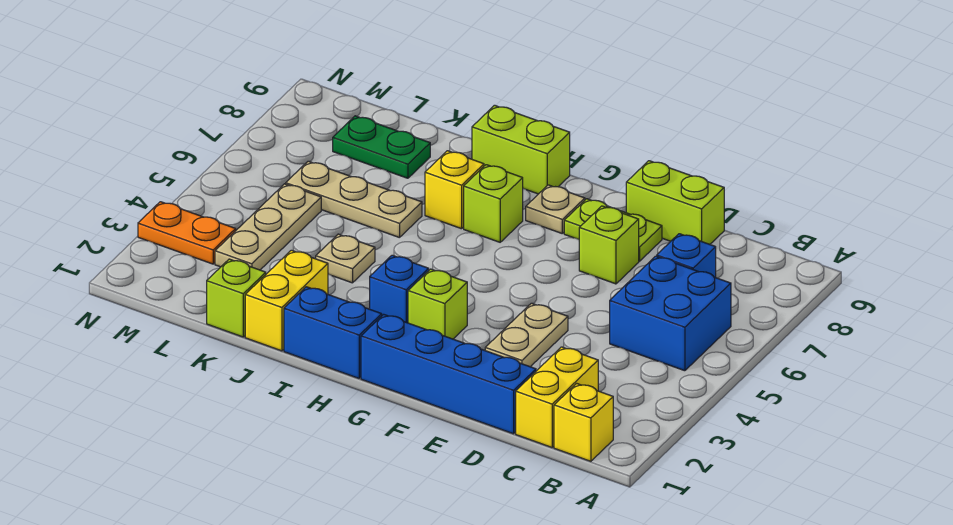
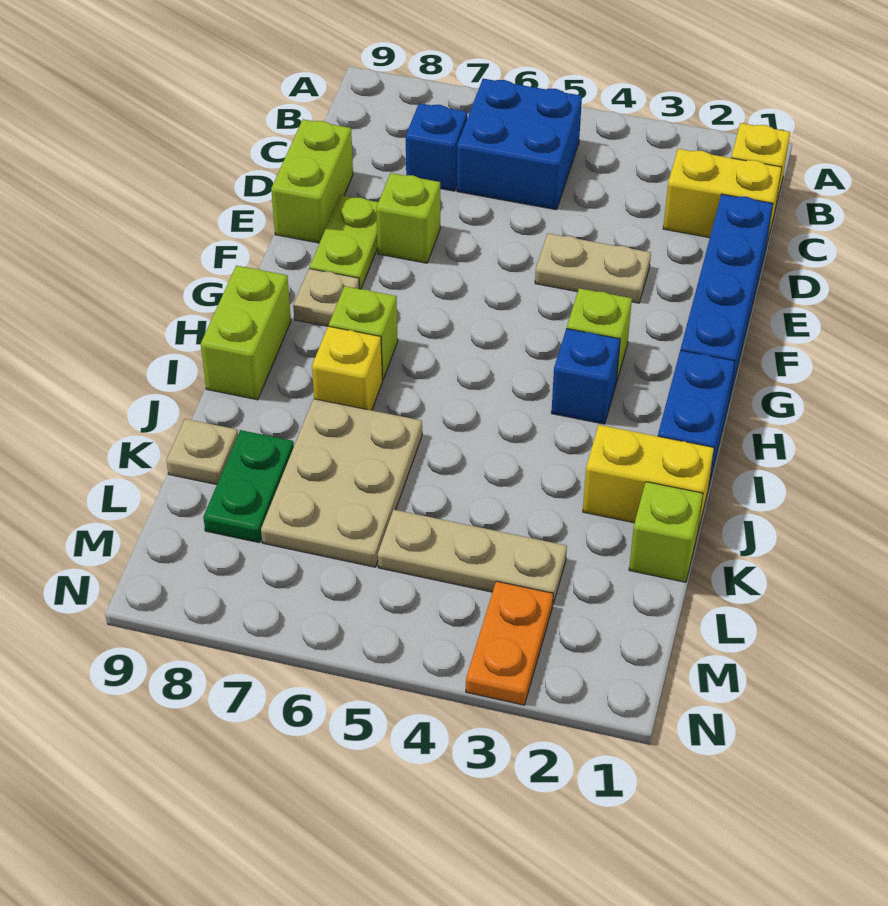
tan 1x1 plate [316,234,375,283] -> tan 1x1 plate moved to [166,419,238,485]
tan 1x3 plate [286,161,422,238] -> tan 2x3 plate [261,399,422,567]

